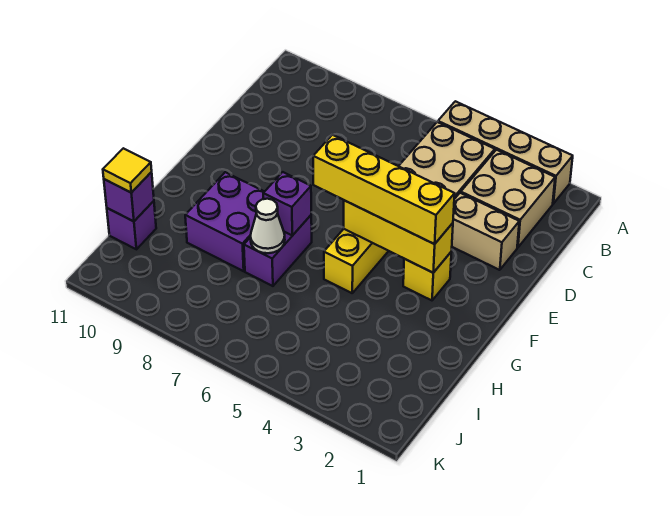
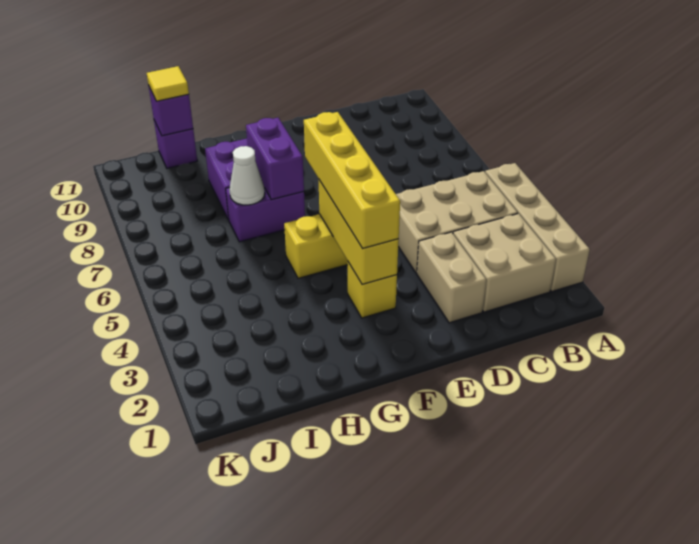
purple 1x1 brick [263,172,311,236] -> purple 1x2 brick [246,118,304,200]

